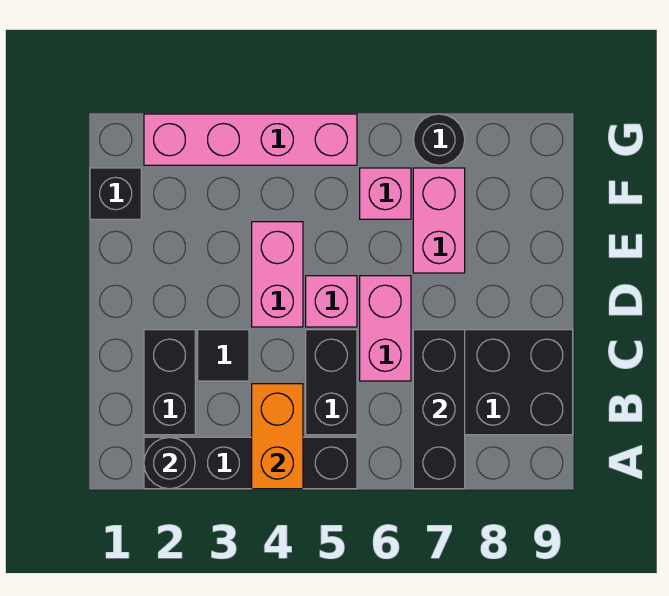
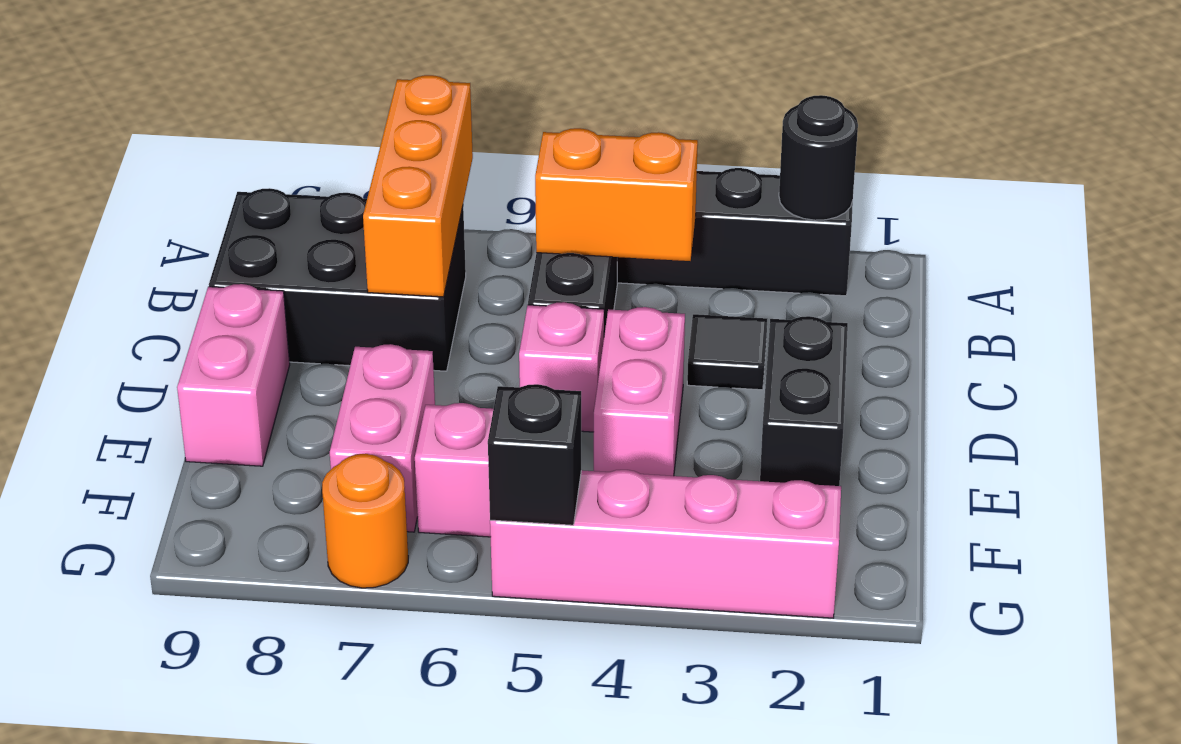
orange 1x2 brick [252,384,303,489] -> orange 1x2 brick turned to [535,128,698,261]
black 1x3 brick [413,330,465,489] -> orange 1x3 brick [363,75,473,297]
black 1x2 brick [144,330,195,435] -> black 1x2 brick moved to [760,316,848,486]
pink 1x2 brick [360,276,411,381] -> pink 1x2 brick moved to [177,284,290,466]
black 1x1 brick [90,168,141,219] -> black 1x1 brick moved to [488,384,581,525]
black 1x1 round brick [413,114,465,165] -> orange 1x1 round brick [322,454,408,588]

